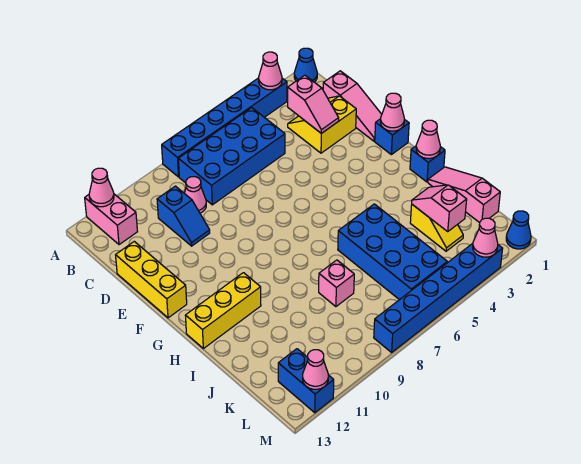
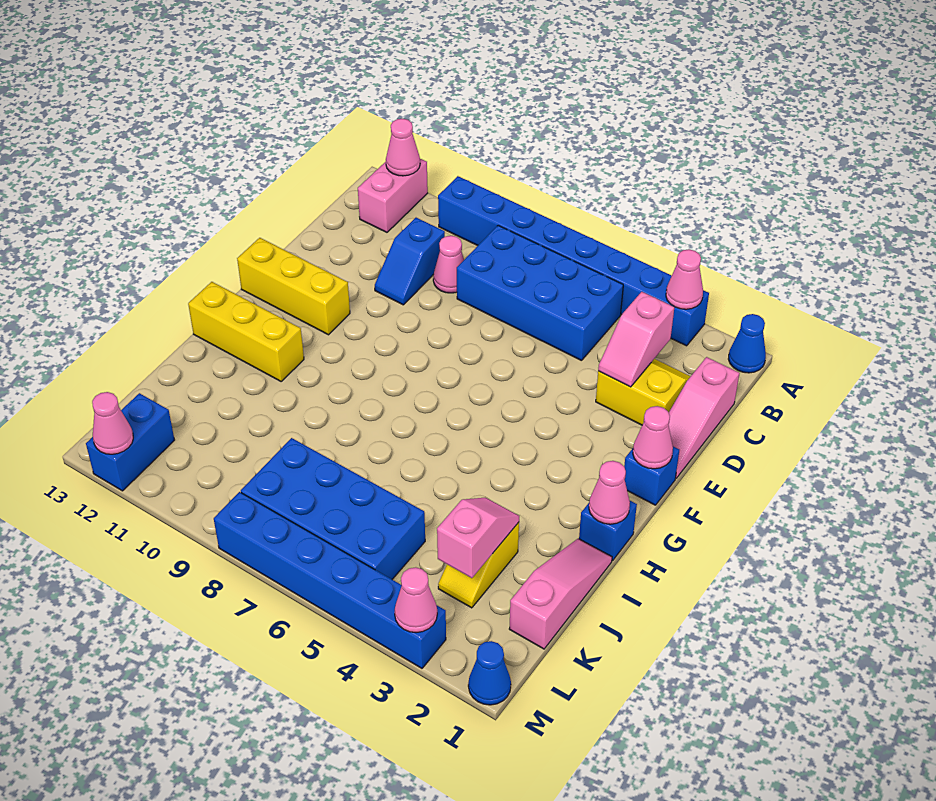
blue 1x6 brick [162,78,287,177] -> blue 1x8 brick [438,176,709,346]
yellow 1x3 brick [116,241,187,318] -> yellow 1x3 brick turned to [237,238,350,335]
blue 2x4 brick [338,204,447,300] -> blue 2x4 brick turned to [241,438,425,579]
pink 1x1 brick [319,260,354,307] -> none

